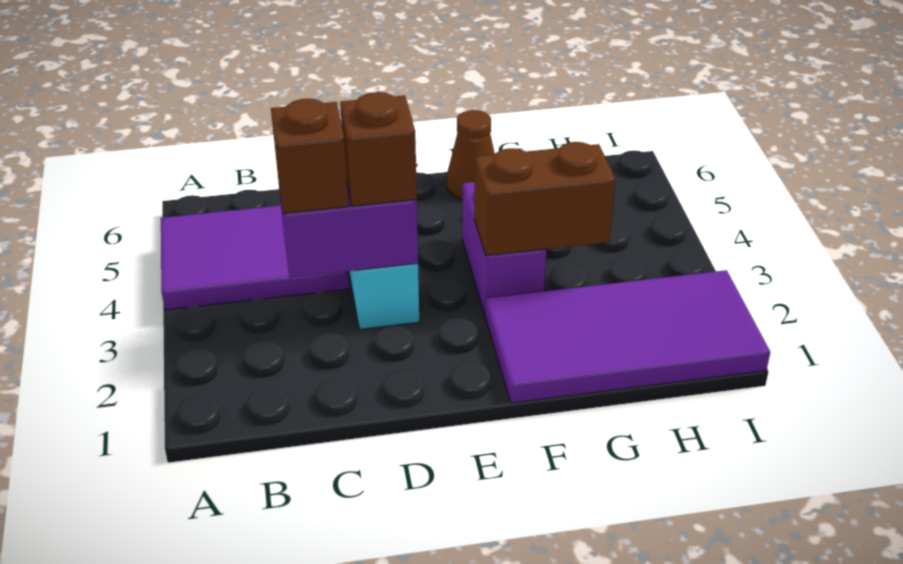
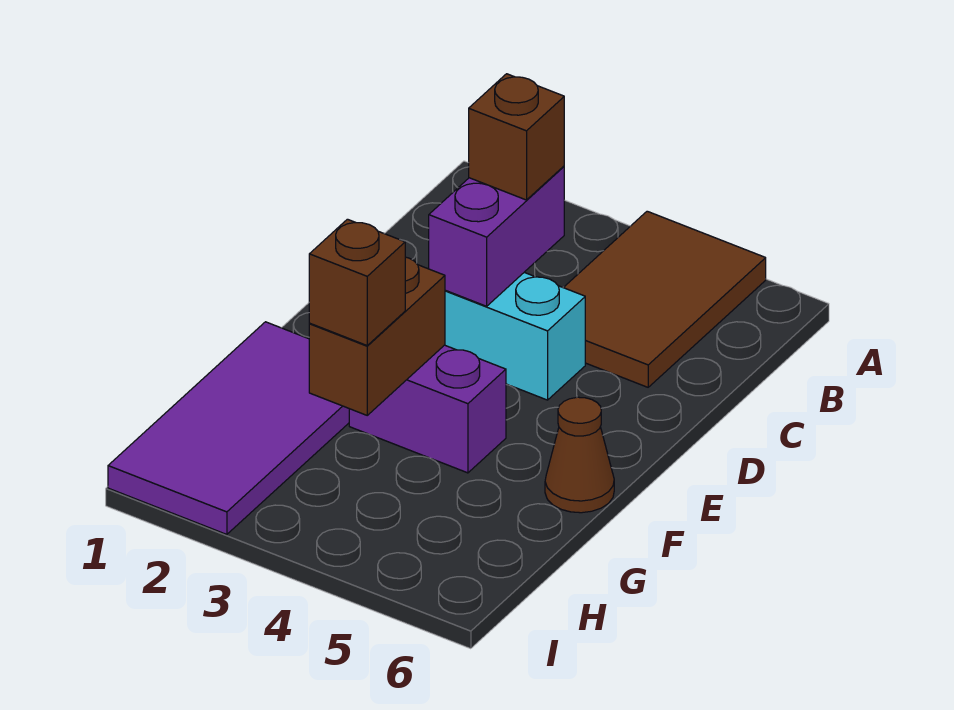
purple 2x3 tile [161,205,349,310] -> brown 2x3 tile [563,211,766,387]
brown 1x1 brick [340,92,417,206] -> brown 1x1 brick moved to [309,219,405,345]

